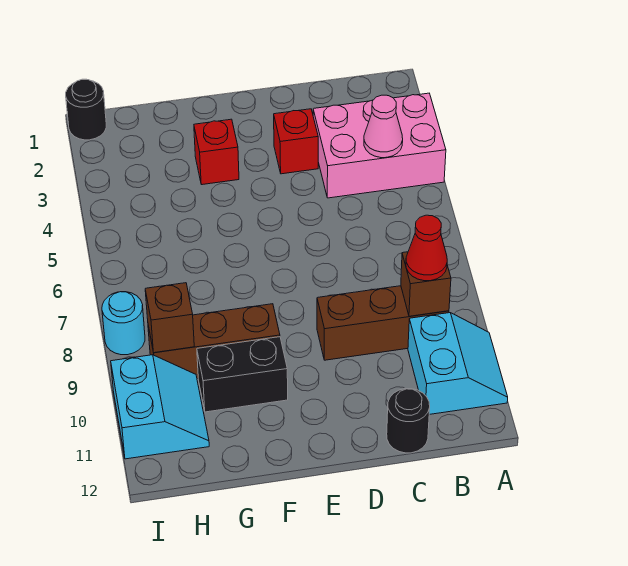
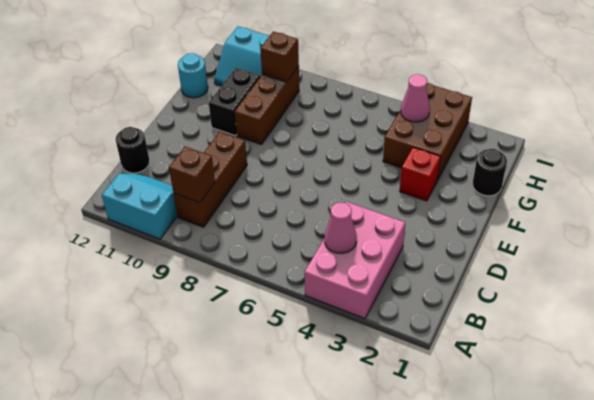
cyan 2x2 slope [408,313,508,415] -> cyan 2x2 slope turned to [102,174,177,239]
red 1x1 cone [406,215,447,281] -> none
red 1x1 brick [274,109,318,174] -> none
none -> brown 2x3 brick [383,83,472,179]
none -> pink 1x1 cone [401,74,430,122]
black 1x1 round brick [66,79,106,140] -> black 1x1 round brick moved to [472,149,507,196]
cyan 1x1 round brick [102,292,145,355] -> cyan 1x1 round brick moved to [178,53,208,98]

